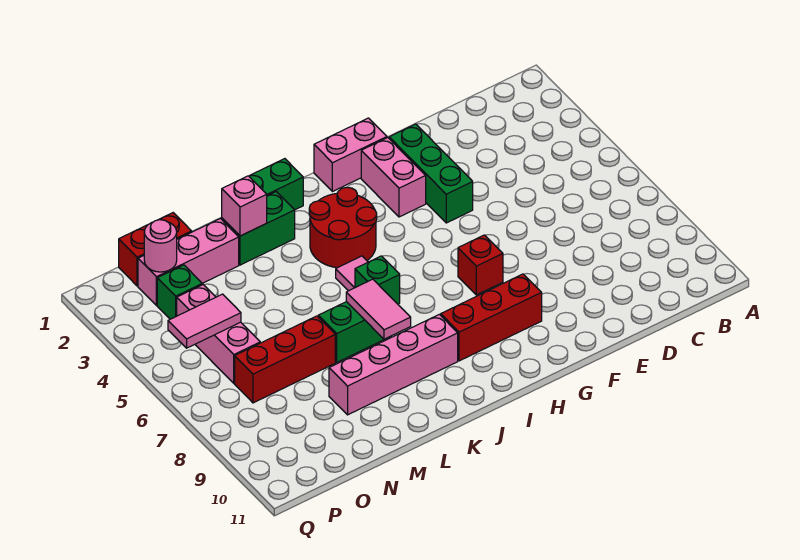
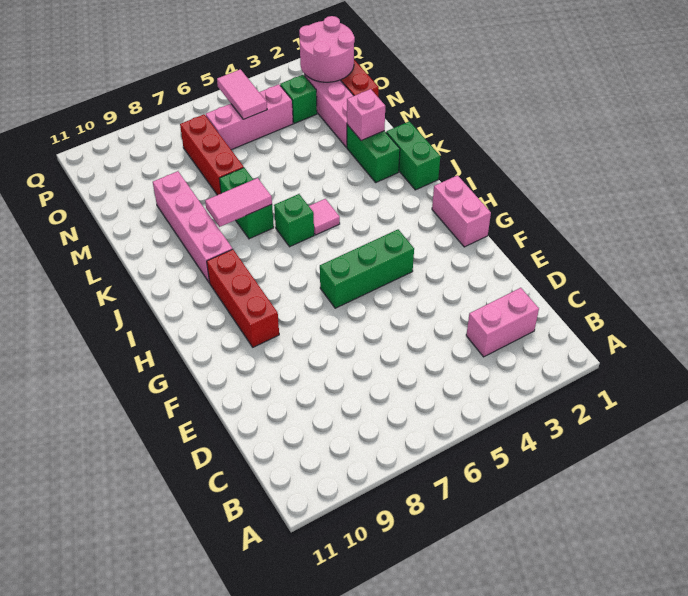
green 1x3 brick [389,124,473,223] -> green 1x3 brick moved to [320,229,414,308]
pink 1x2 brick [361,138,426,217] -> pink 1x2 brick moved to [466,288,539,357]
red 1x1 brick [458,235,503,295] -> none
red 2x2 round brick [309,187,377,268] -> none
pink 1x1 round brick [144,220,177,272] -> pink 2x2 round brick [299,16,355,82]

